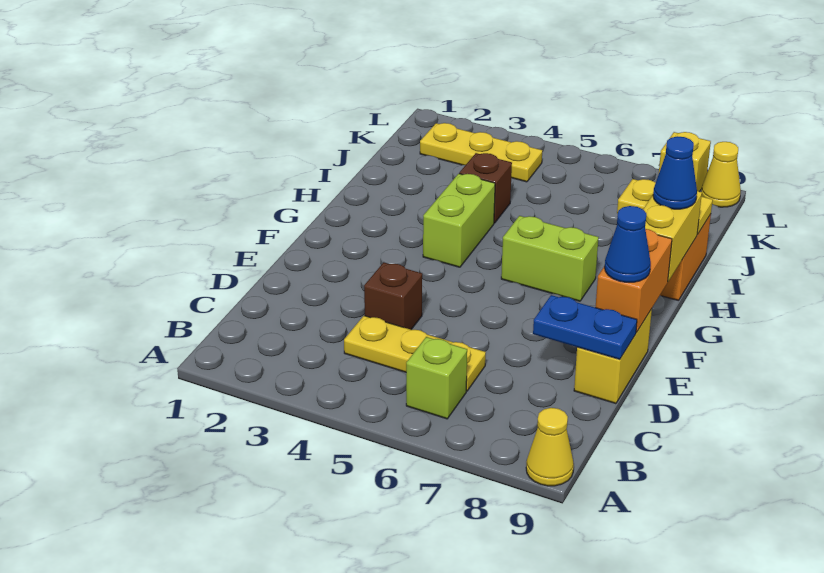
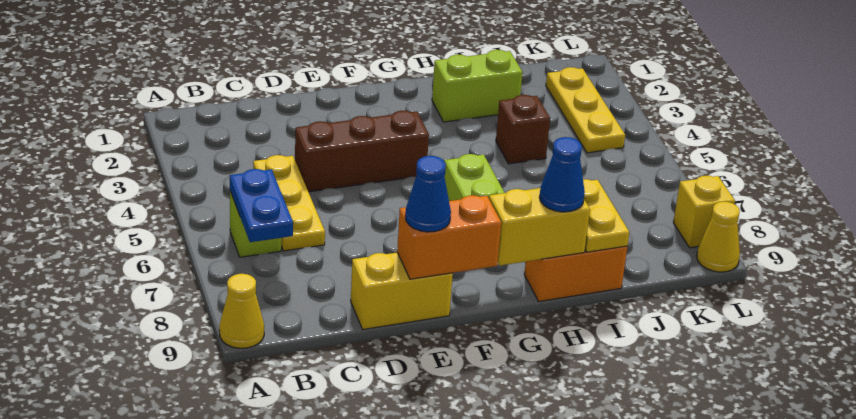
brown 1x1 brick [364,262,422,329] -> brown 1x3 brick [295,111,429,192]
blue 1x2 plate [533,295,637,359] -> blue 1x2 plate moved to [230,169,293,242]
lime 1x2 brick [423,174,495,267] -> lime 1x2 brick moved to [432,50,523,122]

